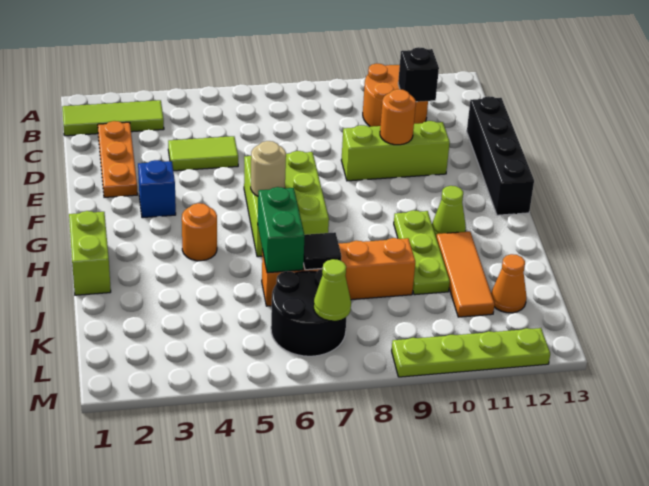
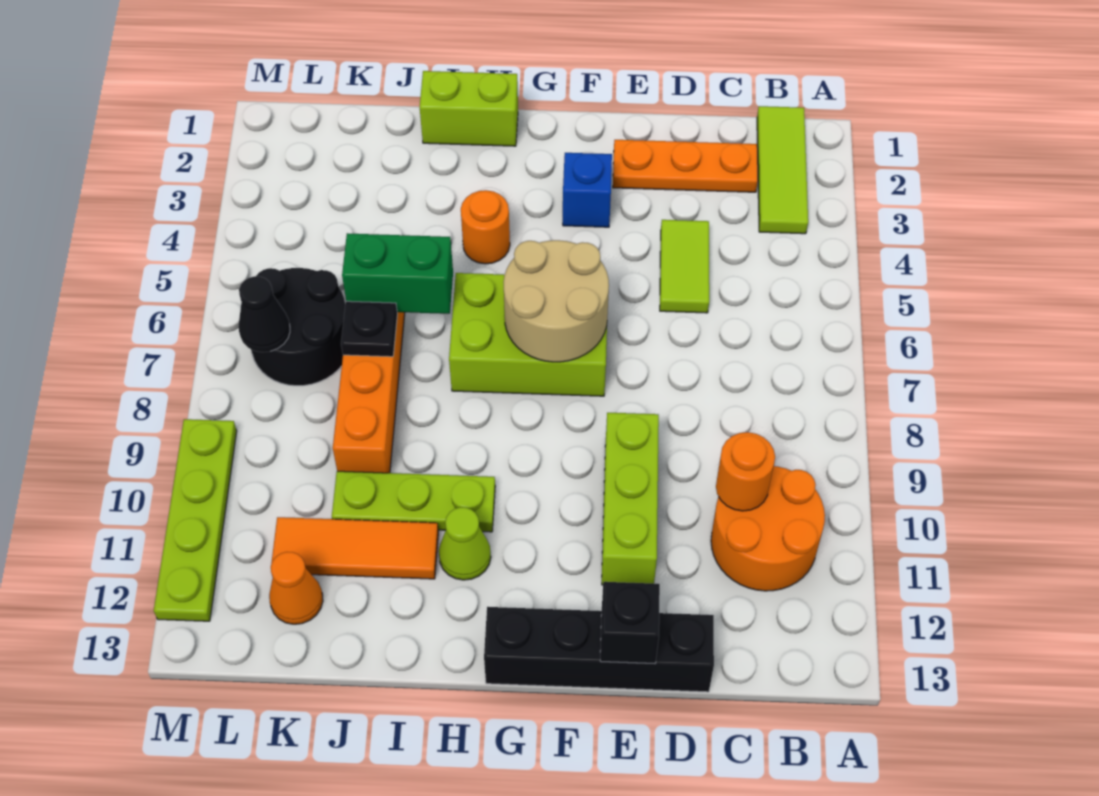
black 1x1 brick [398,47,439,102] -> black 1x1 brick moved to [600,582,660,664]
orange 1x1 round brick [380,89,416,145] -> orange 1x1 round brick moved to [716,432,775,511]
tan 1x1 round brick [251,141,286,196] -> tan 2x2 round brick [503,240,609,362]
black 1x1 tile [303,232,342,270] -> black 1x1 plate [341,301,397,357]
lime 1x1 cone [314,259,351,321] -> black 1x1 cone [239,276,290,352]

